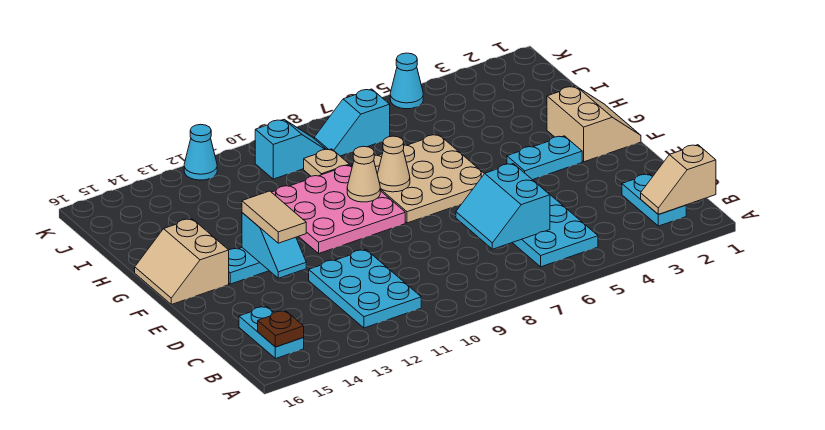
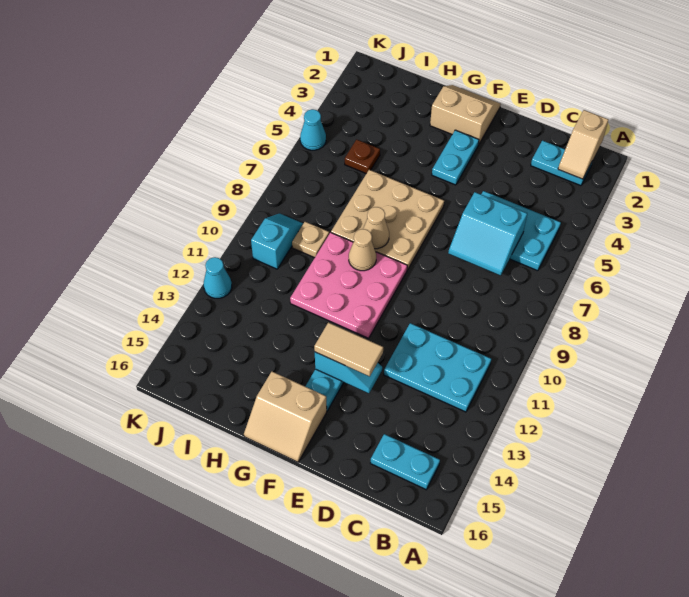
brown 1x1 plate [258,311,304,347] -> brown 1x1 plate moved to [345,140,380,174]
cyan 1x2 slope [314,89,390,156] -> none

